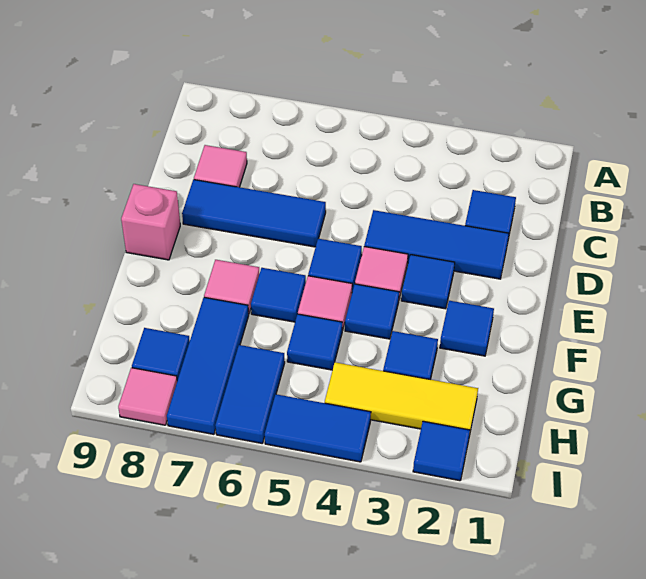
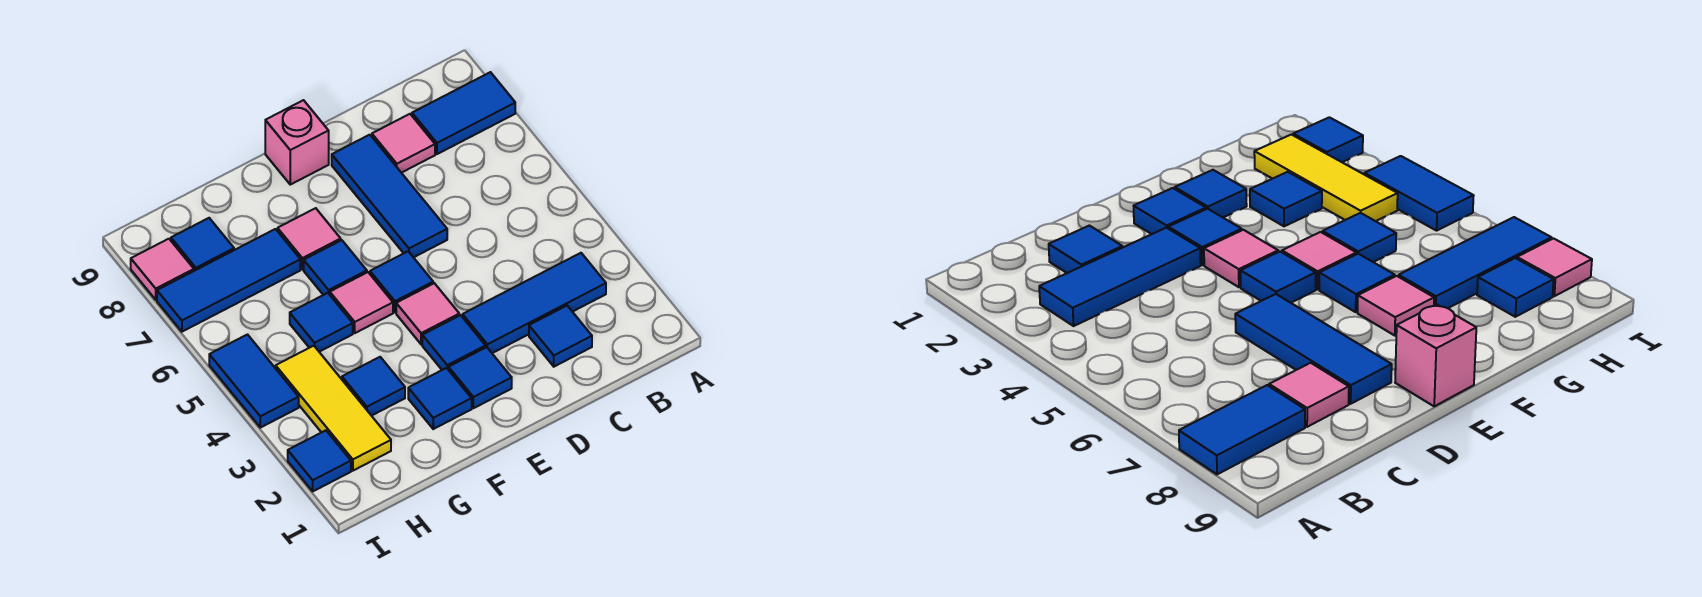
blue 1x3 tile [364,210,509,279] -> blue 1x3 tile turned to [463,253,606,353]
blue 1x1 tile [345,284,399,339] -> blue 1x1 tile moved to [449,347,512,408]
blue 1x2 tile [215,345,285,443] -> blue 1x2 tile moved to [412,72,515,154]

